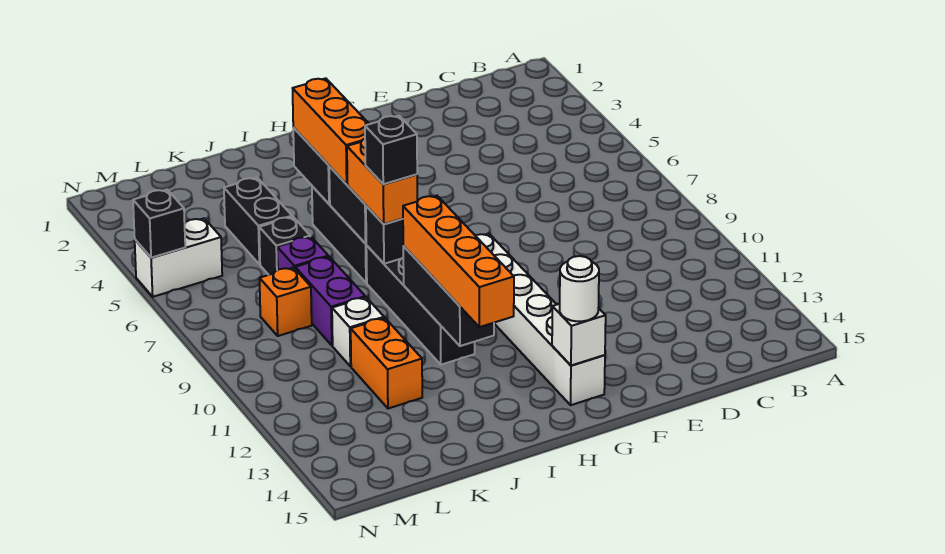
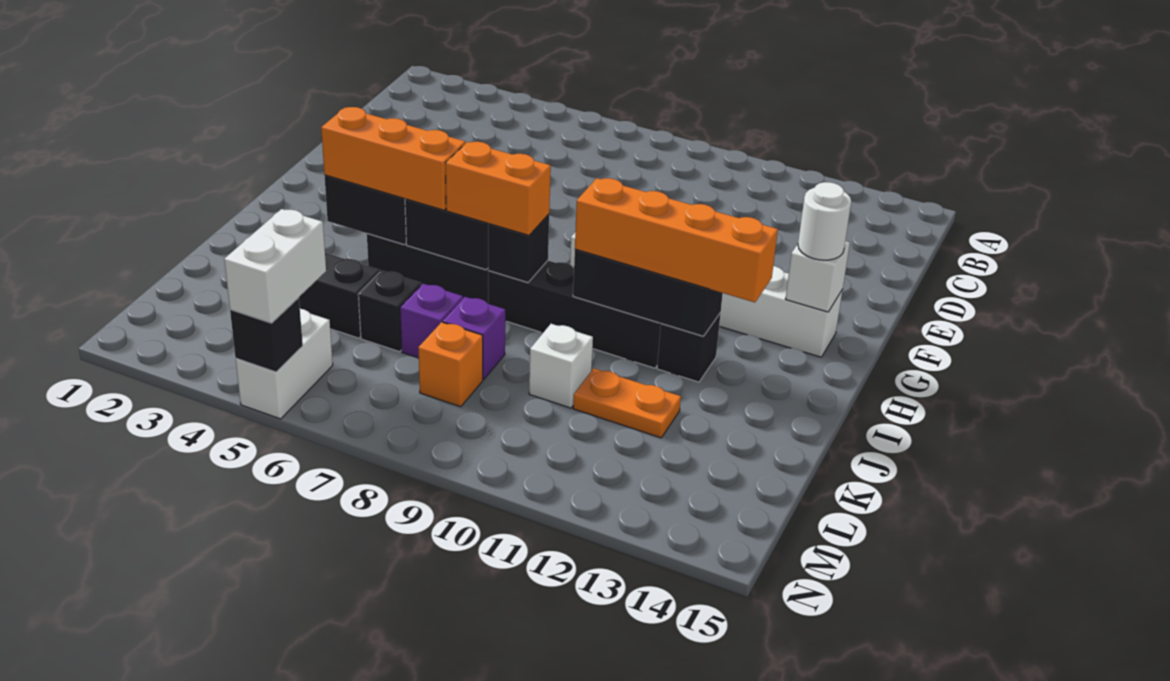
black 1x1 brick [365,116,417,184] -> black 1x1 brick moved to [657,313,721,382]
purple 1x2 brick [295,257,365,346] -> purple 1x1 brick [443,297,505,379]
orange 1x2 brick [351,318,422,409] -> orange 1x2 plate [573,368,681,438]
none -> white 1x2 brick [224,209,326,323]

